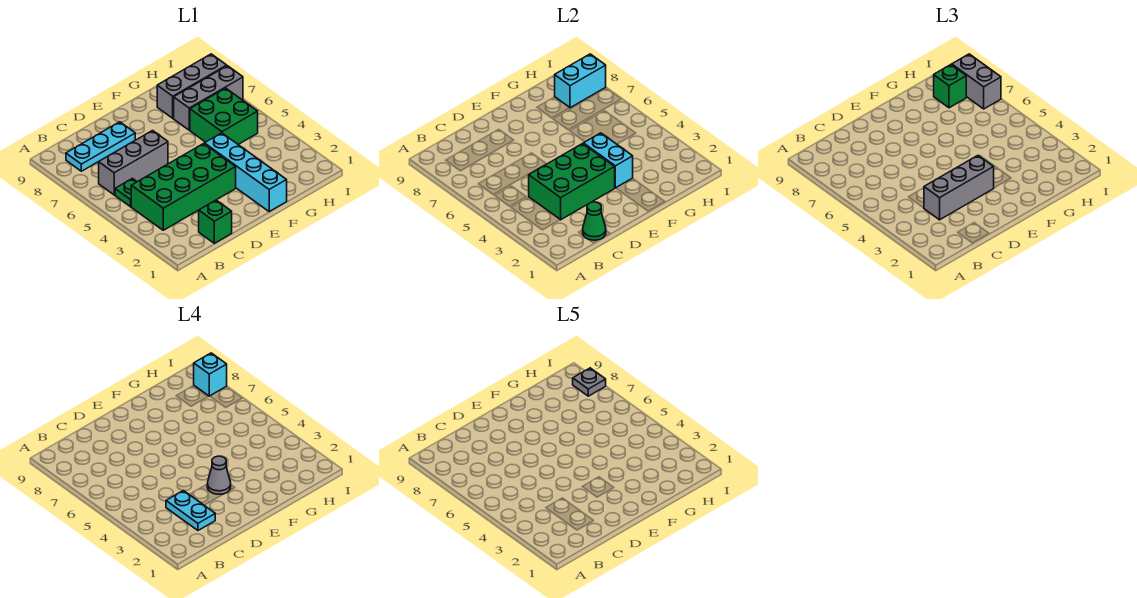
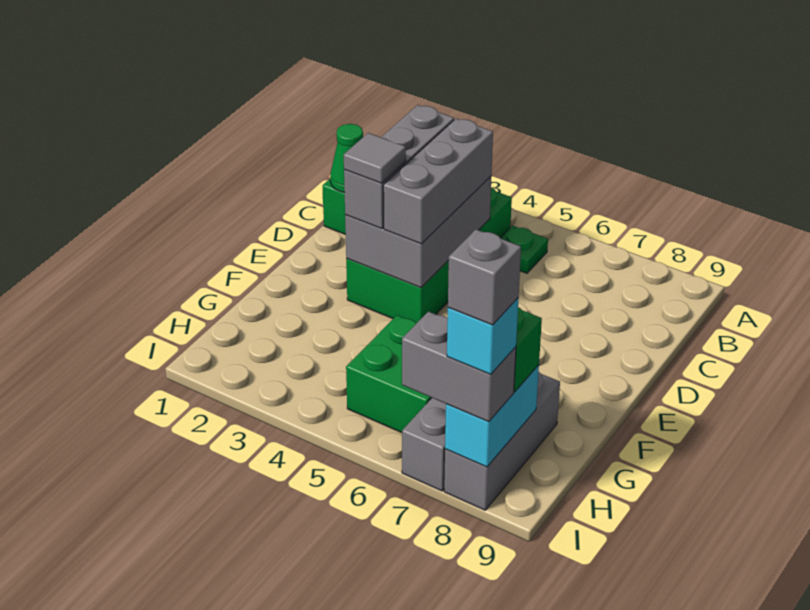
grey 1x3 brick [99,131,168,195] -> grey 1x3 brick moved to [383,119,493,244]
cyan 1x3 plate [66,122,135,171] -> none
cyan 1x2 plate [166,490,215,530] -> none
green 2x3 brick [529,144,615,220] -> grey 2x3 brick [345,177,491,288]
grey 1x1 cone [207,456,231,494] -> grey 1x1 tile [344,133,406,183]
cyan 1x4 brick [204,133,287,211] -> none
cyan 1x2 brick [583,133,633,188] -> none
grey 1x1 plate [573,368,606,396] -> grey 1x1 brick [448,229,521,325]

